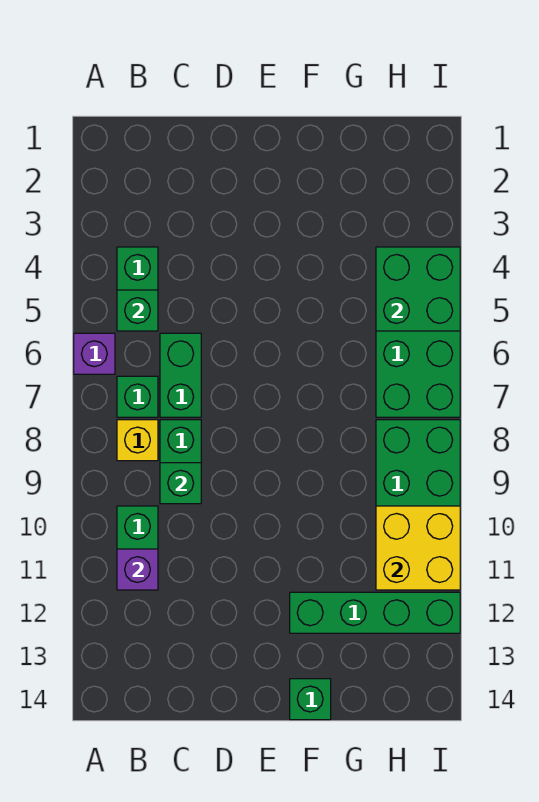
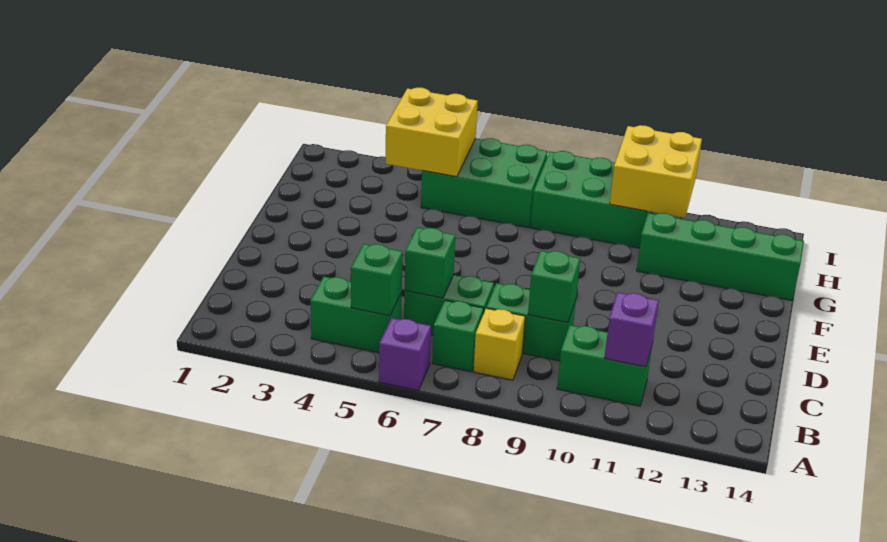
green 1x4 brick [290,592,460,633] -> green 1x4 brick turned to [637,213,804,301]
green 1x1 brick [290,679,331,720] -> green 1x1 brick moved to [404,228,455,298]
green 2x2 brick [376,247,460,331] -> yellow 2x2 brick [386,88,478,177]

